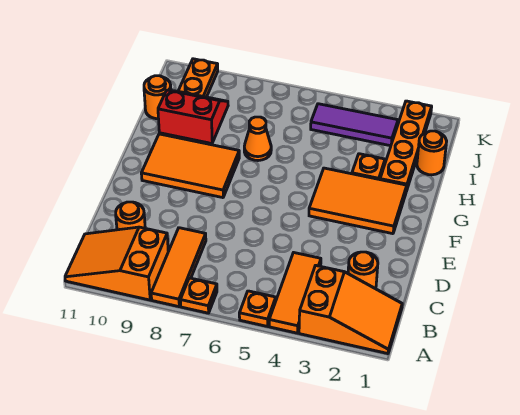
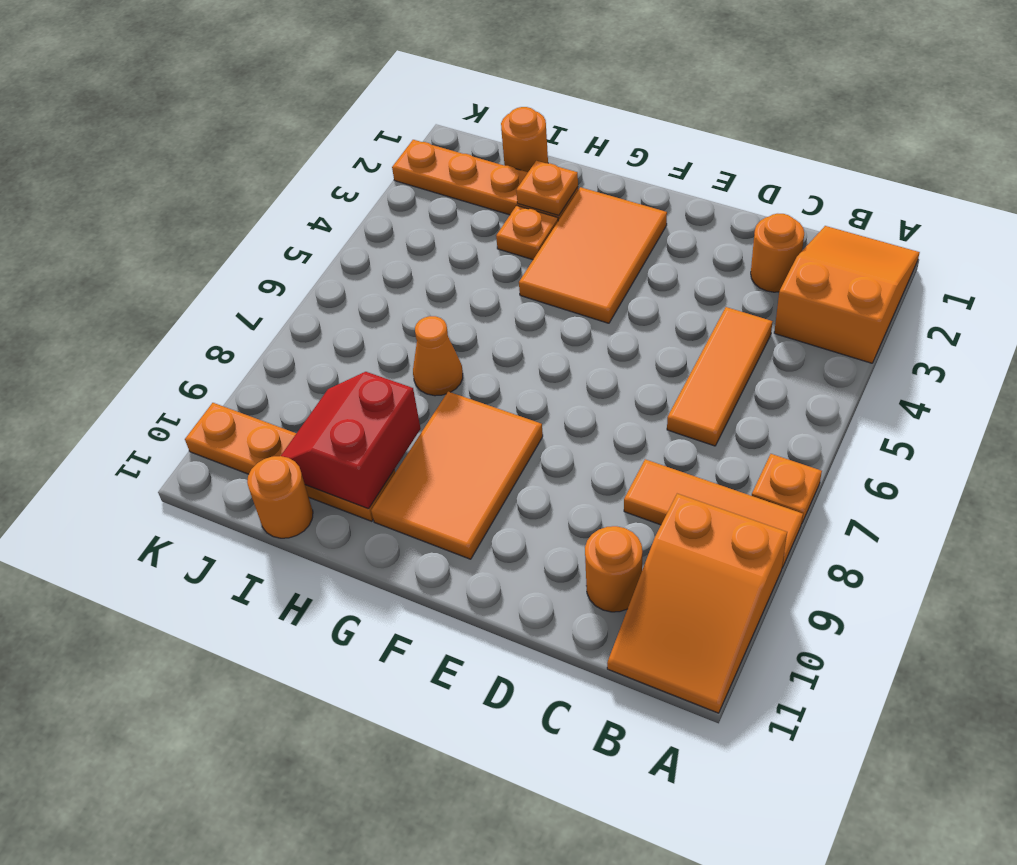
orange 1x3 tile [269,253,321,333] -> orange 1x3 tile turned to [667,307,773,446]
orange 1x1 plate [239,291,276,326] -> orange 1x1 plate moved to [516,161,578,216]
purple 1x3 tile [311,104,398,146] -> none

